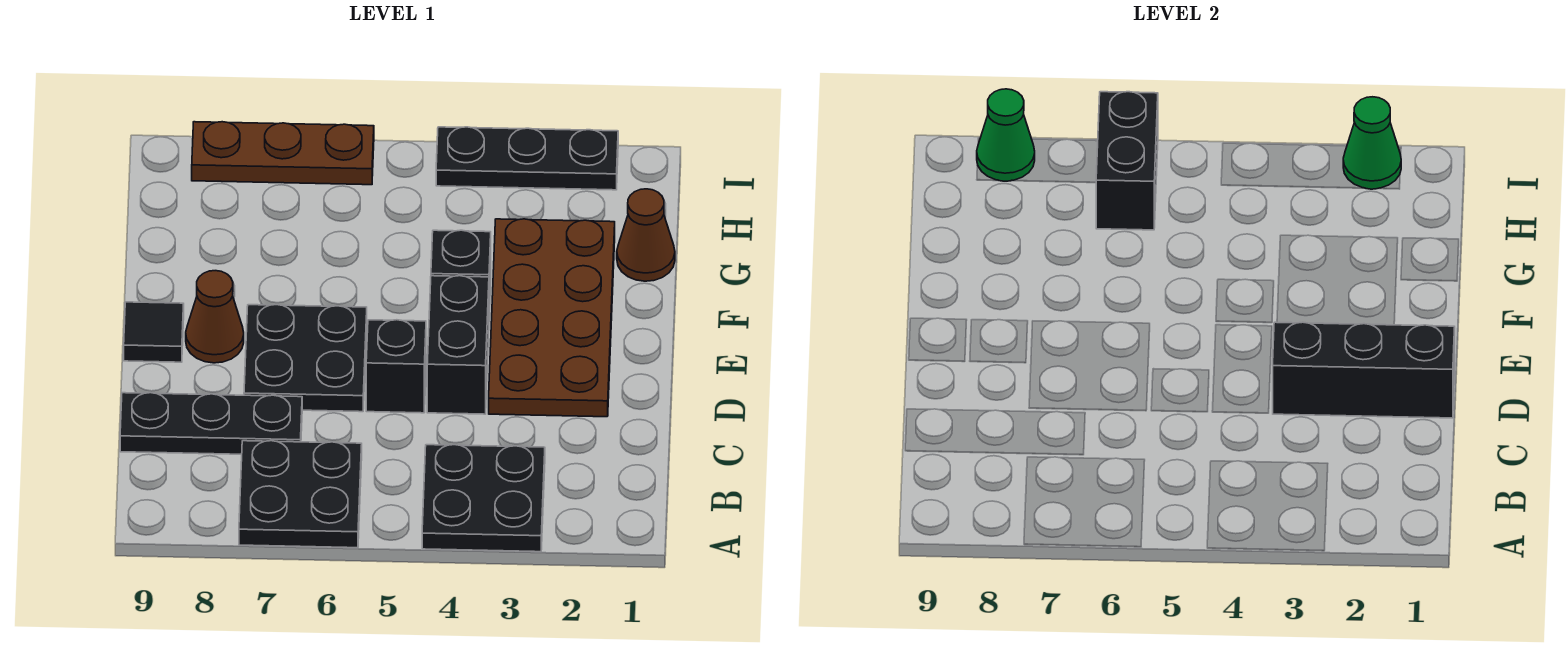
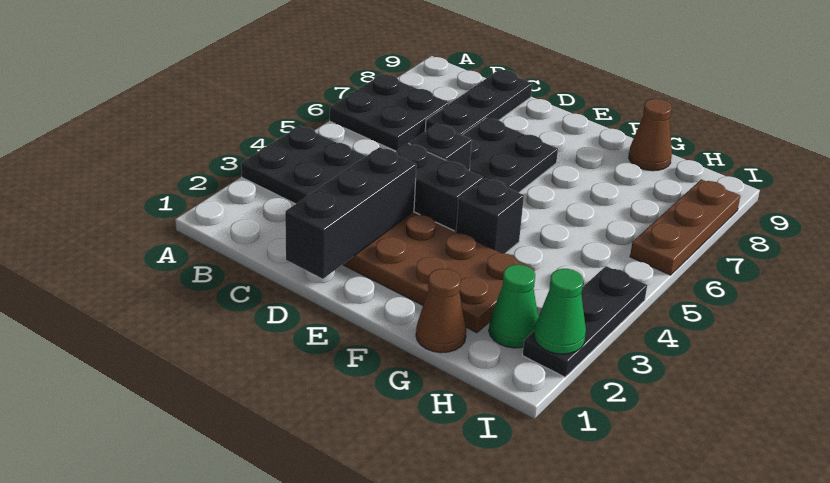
brown 1x1 cone [186,271,244,363] -> brown 1x1 cone moved to [629,99,672,171]
black 1x1 tile [124,302,184,362] -> none
black 1x2 brick [1096,92,1158,230] -> none
green 1x1 cone [977,89,1035,181] -> green 1x1 cone moved to [489,265,538,348]

